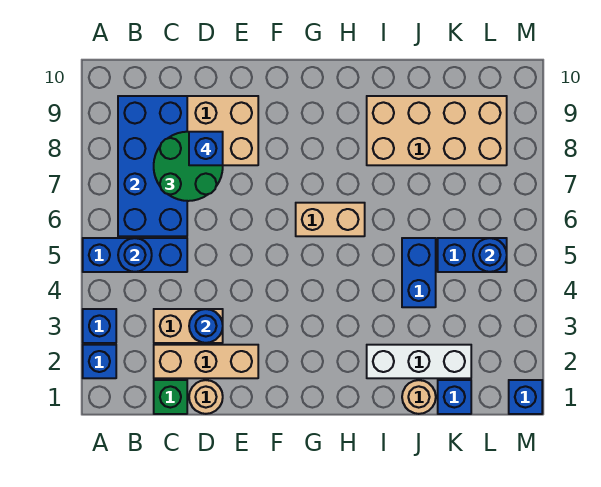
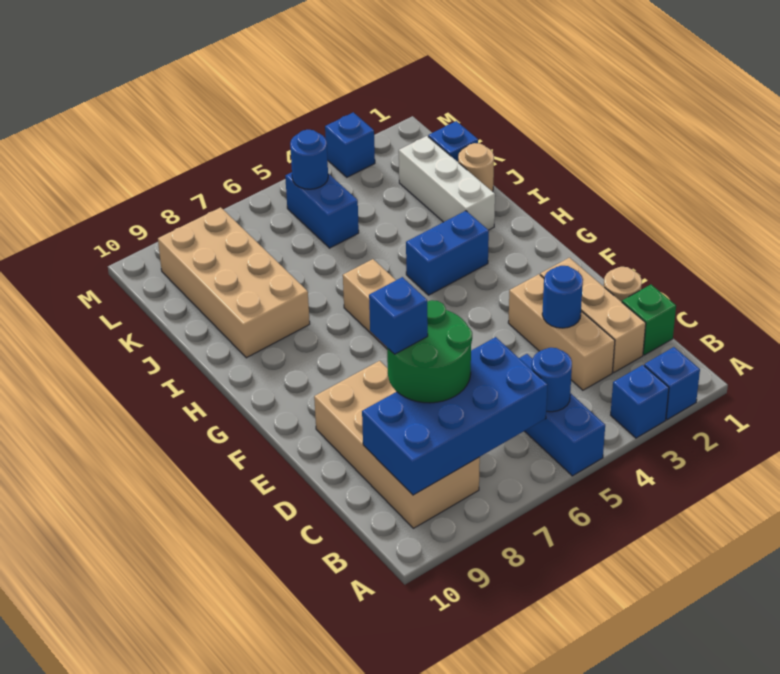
tan 1x2 brick [154,309,223,343] -> tan 1x3 brick [508,274,615,390]
blue 1x2 brick [402,238,436,307] -> blue 1x2 brick moved to [406,211,489,295]
blue 1x1 brick [509,380,542,414] -> blue 1x1 brick moved to [325,112,375,177]

